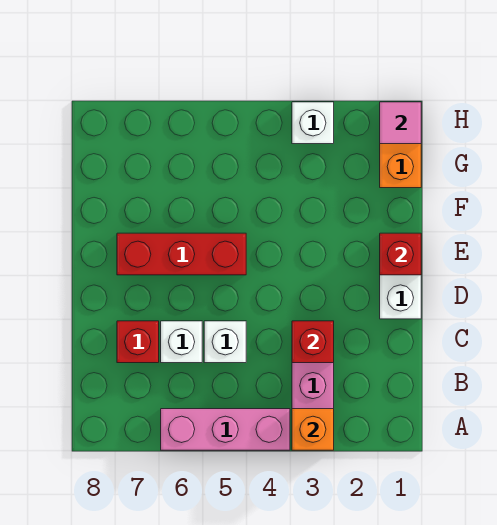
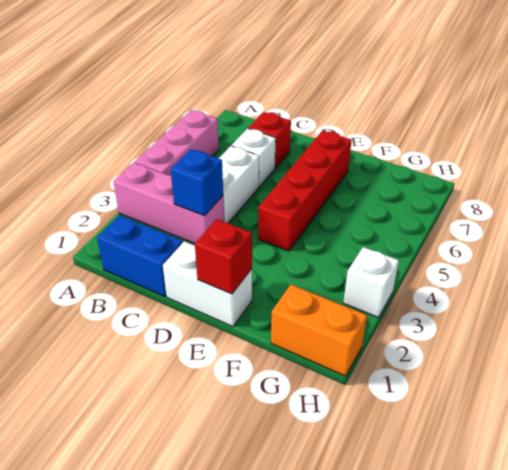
orange 1x1 brick [292,409,334,450] -> none
none -> blue 1x2 brick [97,215,183,297]
red 1x1 brick [292,321,334,363] -> blue 1x1 brick [171,149,223,216]
white 1x1 brick [204,321,246,363] -> white 1x2 brick [219,146,259,223]
red 1x3 brick [117,233,246,275] -> red 1x4 brick [258,131,352,251]
pink 1x1 tile [380,102,421,144] -> none

